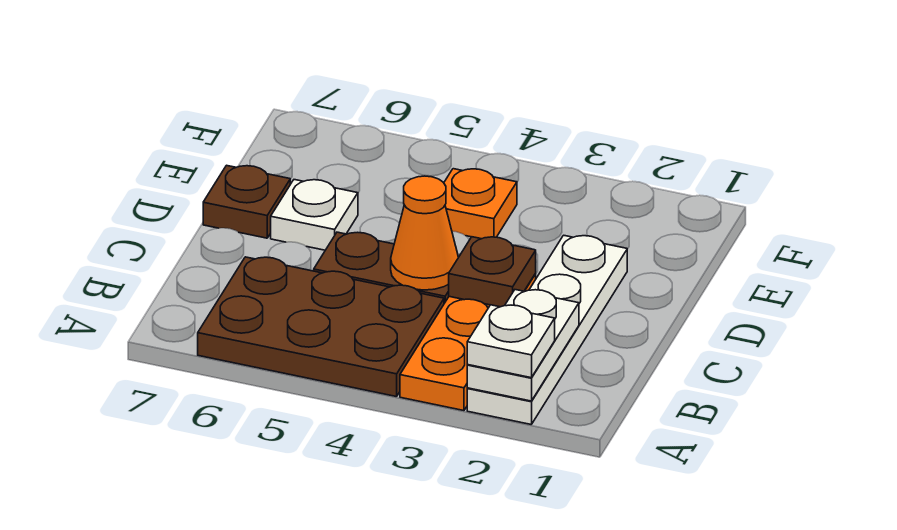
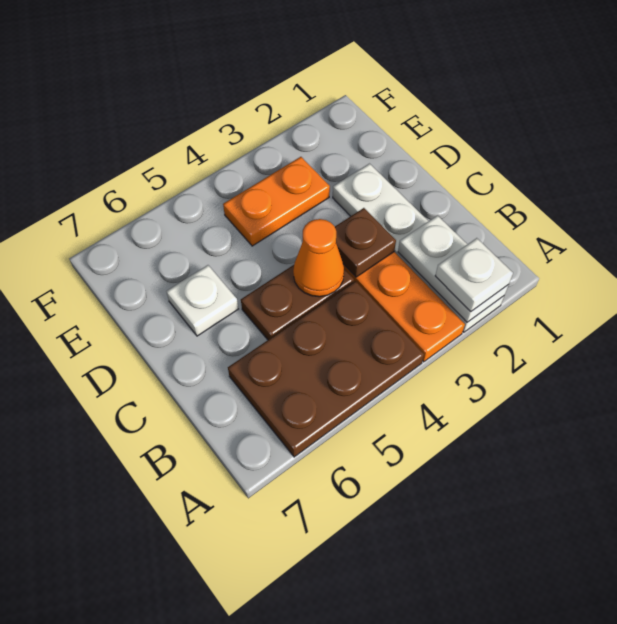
brown 1x1 plate [203,165,290,238] -> none
orange 1x1 plate [444,169,517,239] -> orange 1x2 plate [223,157,330,246]

